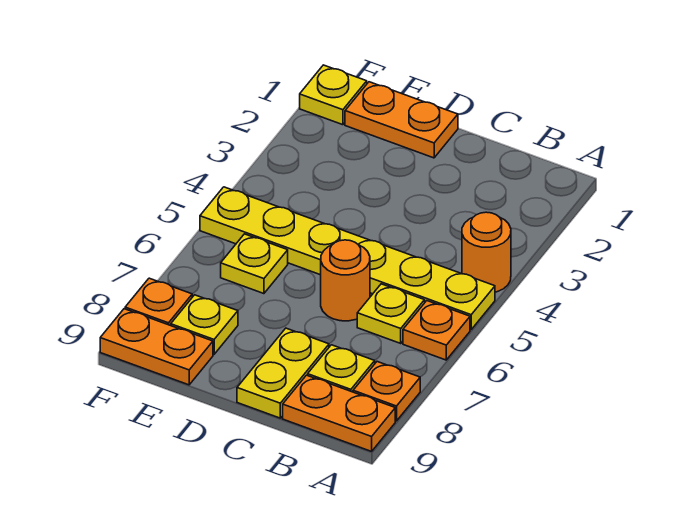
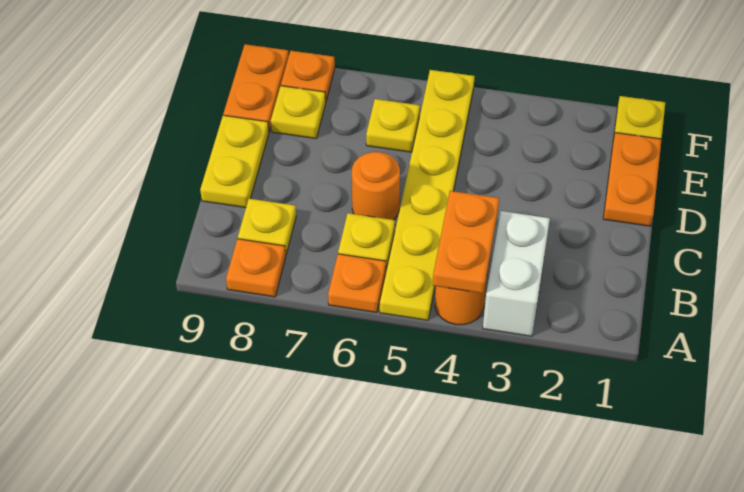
none -> white 1x2 brick [483,211,550,336]
orange 1x2 plate [283,375,395,451] -> orange 1x2 plate moved to [433,191,499,293]
yellow 1x2 plate [237,328,329,418] -> yellow 1x2 plate turned to [200,115,269,208]

